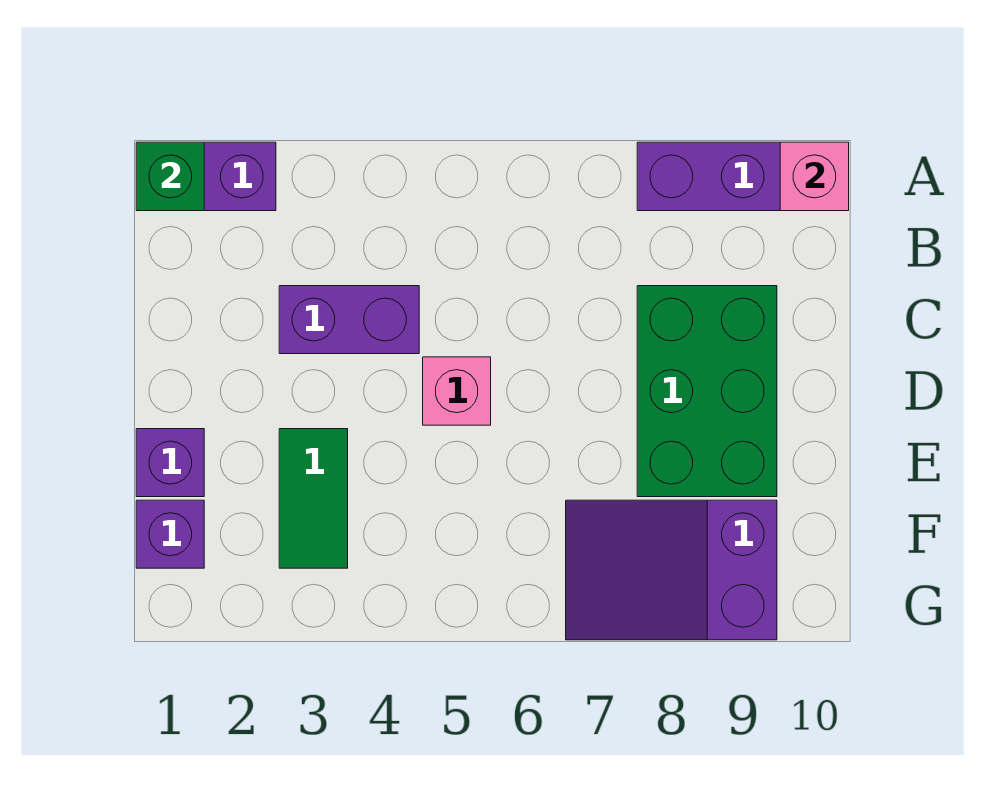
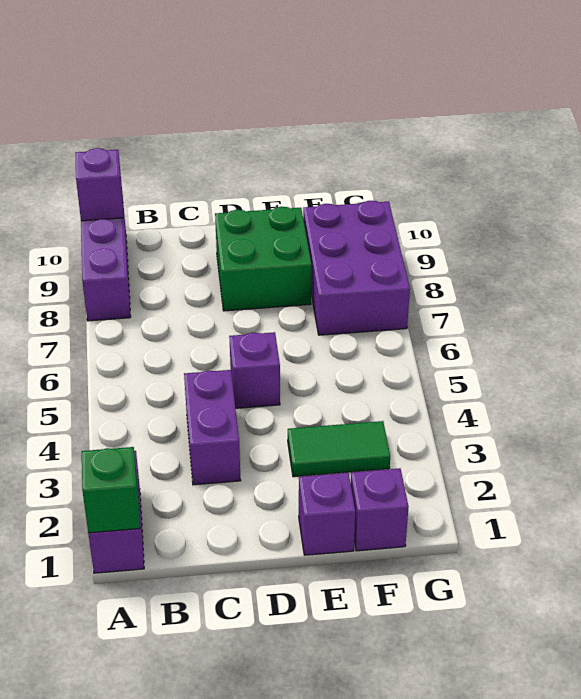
pink 1x1 brick [780,142,849,211] -> purple 1x1 brick [76,148,124,221]
green 2x3 brick [637,286,777,497] -> green 2x2 brick [215,207,311,311]
pink 1x1 brick [423,357,491,425] -> purple 1x1 brick [229,332,280,408]
purple 2x3 slope [566,500,777,640] -> purple 2x3 brick [303,201,410,335]

